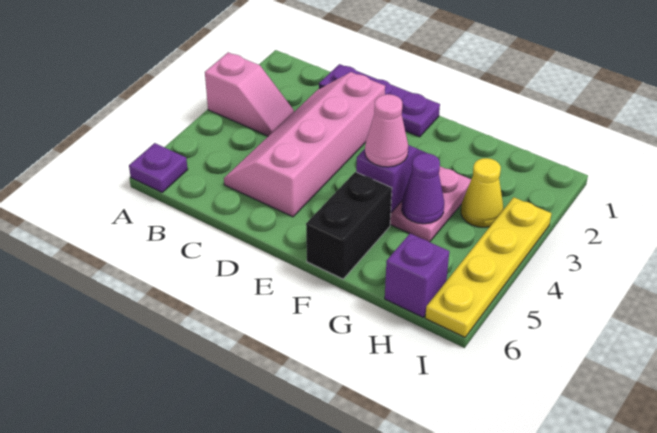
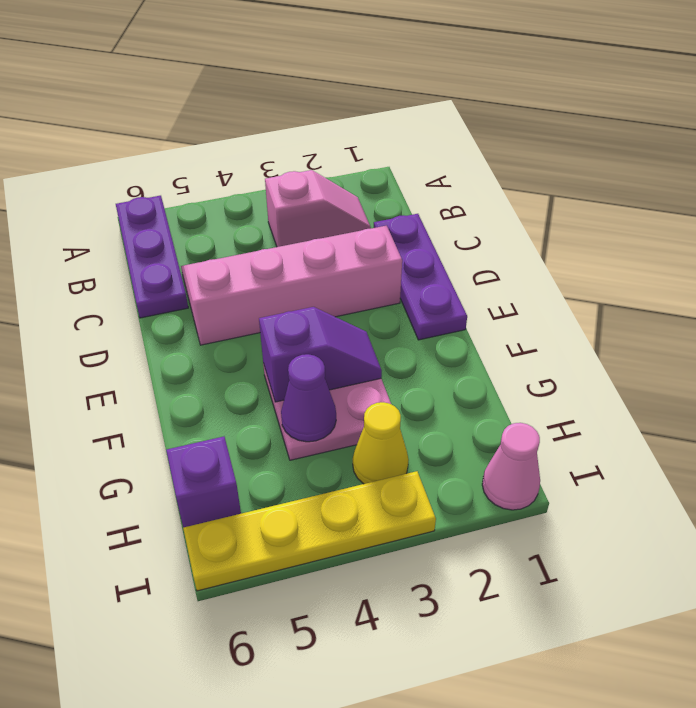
pink 1x2 slope [205,52,294,136] -> pink 1x2 slope turned to [265,170,371,247]
purple 1x1 plate [129,143,188,192] -> purple 1x3 plate [116,196,188,318]
pink 1x1 cone [365,94,408,167] -> pink 1x1 cone moved to [482,423,540,510]
black 1x2 brick [306,172,392,279] -> none

